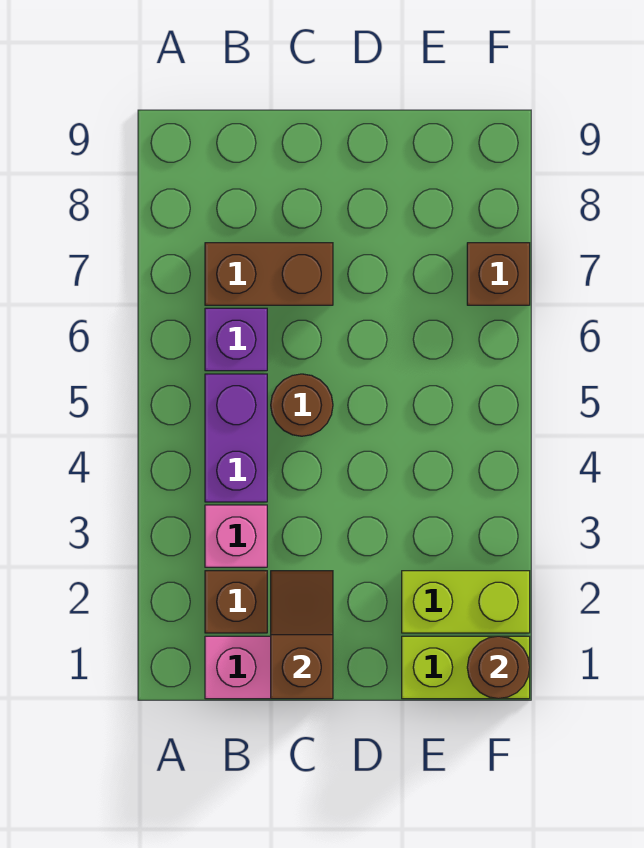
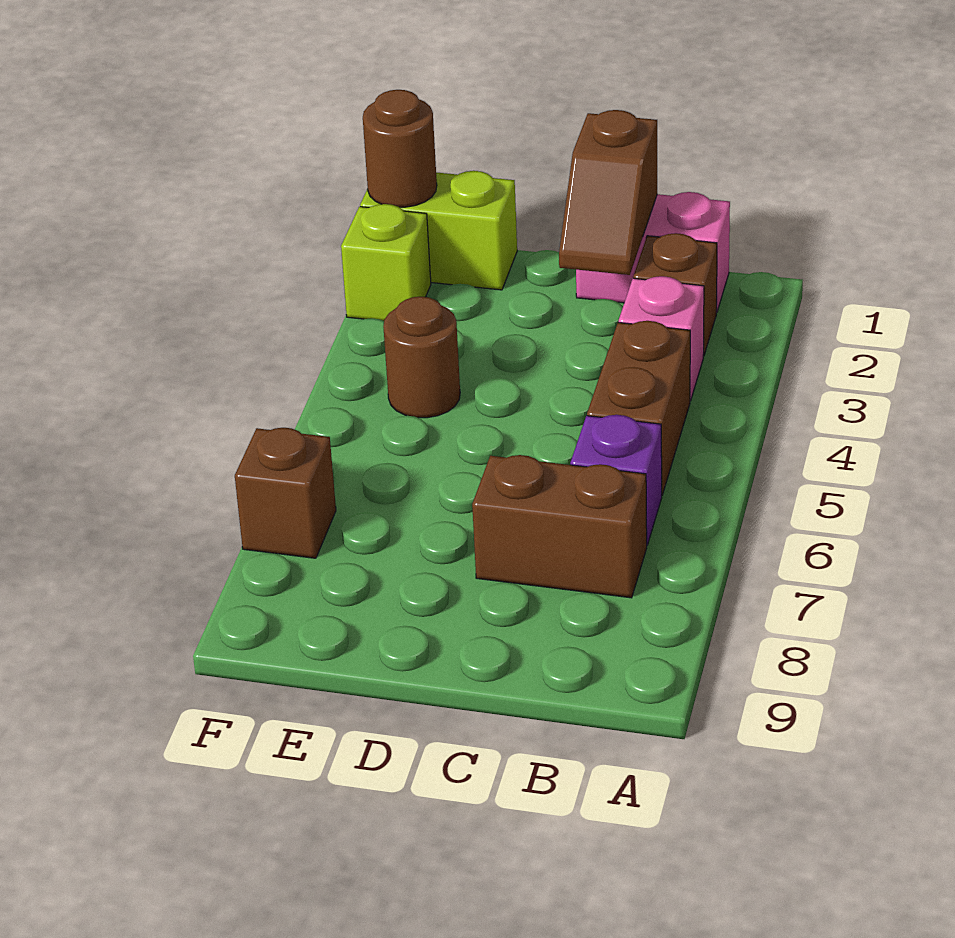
purple 1x2 brick [205,374,267,502] -> brown 1x2 brick [587,321,690,495]
brown 1x1 round brick [271,374,333,436] -> brown 1x1 round brick moved to [383,297,460,418]
lime 1x2 brick [402,571,530,633] -> lime 1x1 brick [341,204,431,321]

